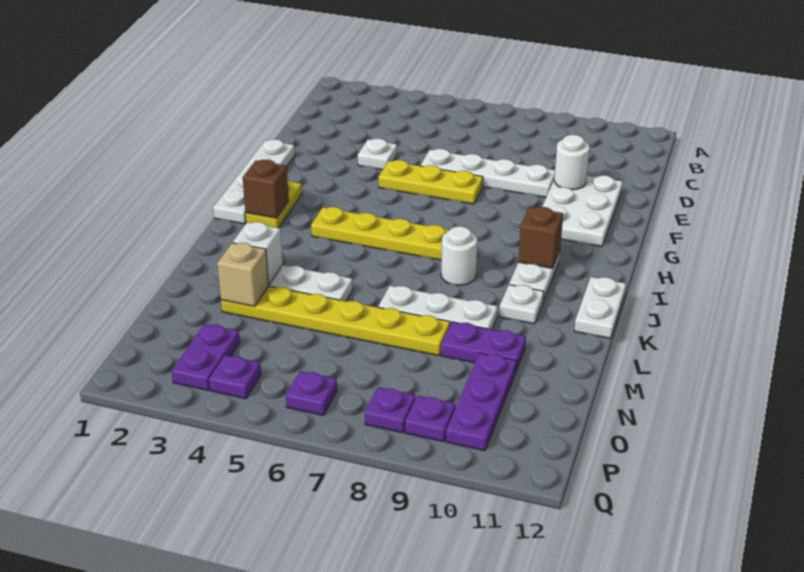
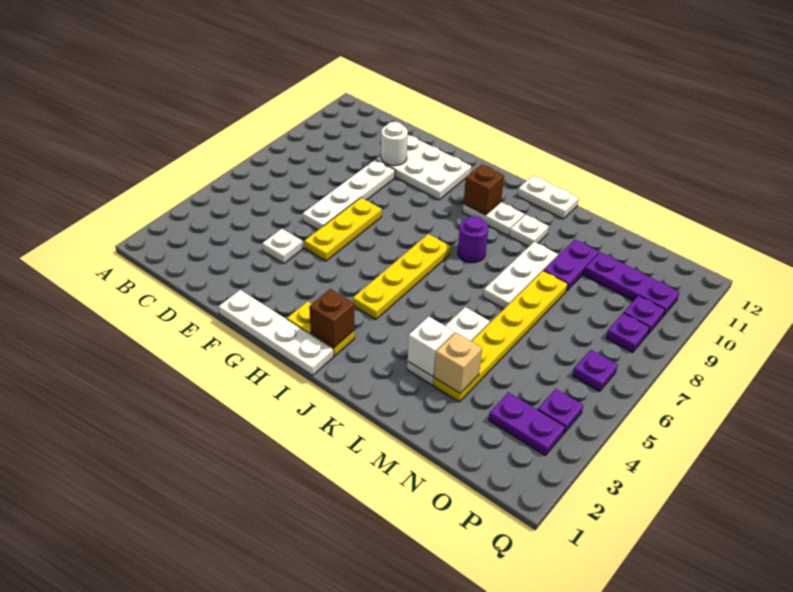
white 1x1 round brick [441,226,477,285] -> purple 1x1 round brick [458,216,489,263]

